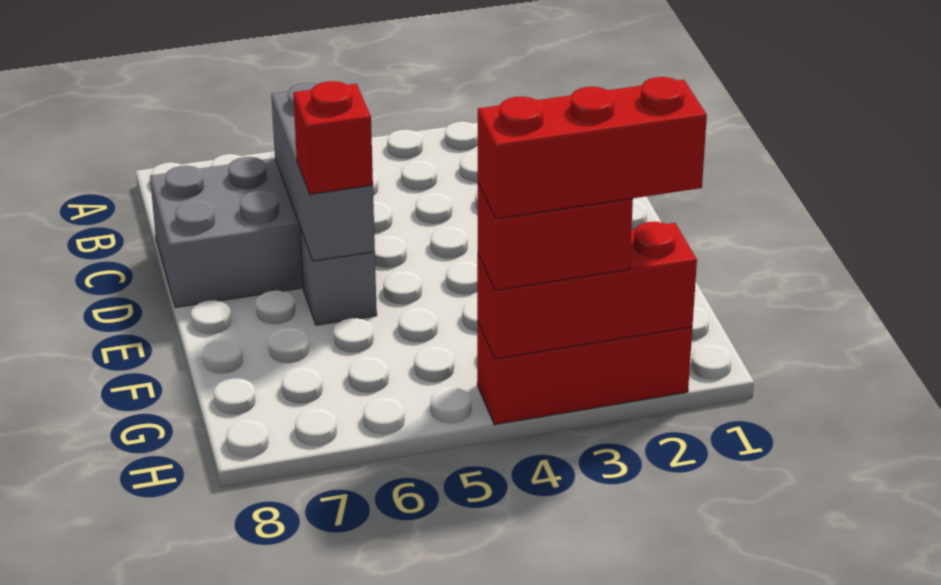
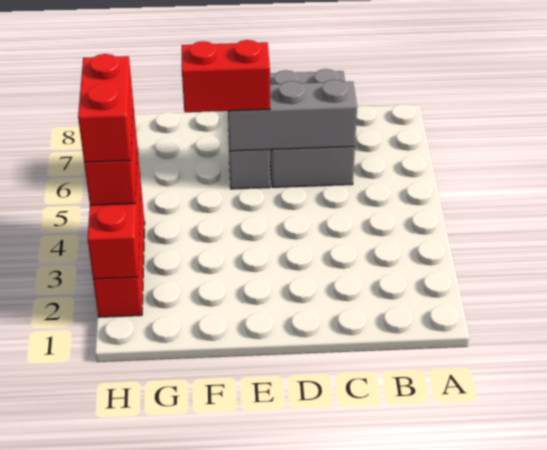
red 1x1 brick [293,81,373,194] -> red 1x2 brick [182,40,270,112]
red 1x3 brick [478,77,707,219] -> red 1x2 brick [78,54,133,162]

